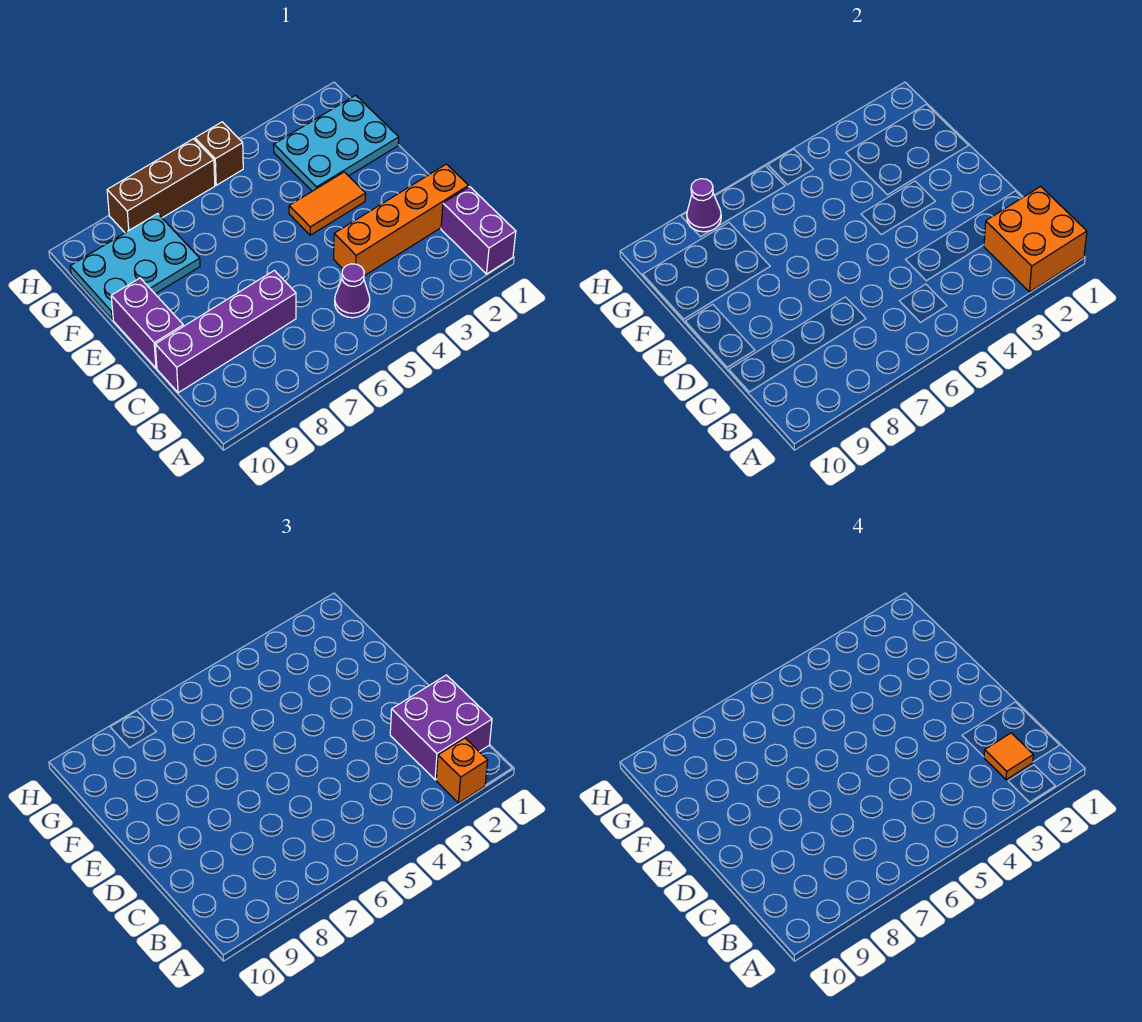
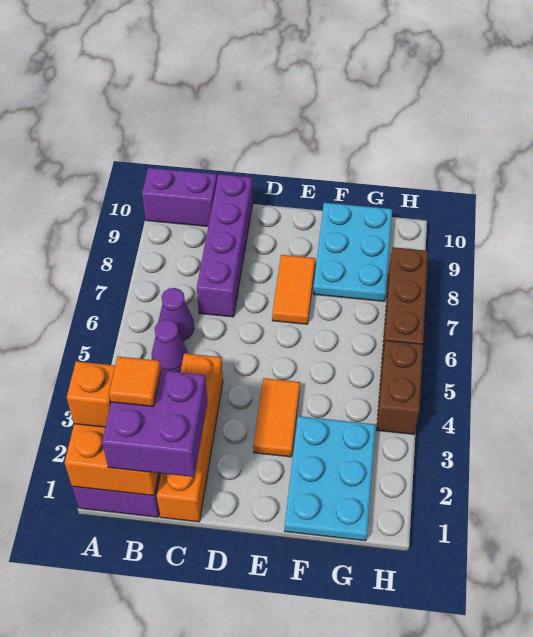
purple 1x2 brick [111,278,183,368] -> purple 1x2 brick moved to [142,168,217,226]
none -> orange 1x2 tile [272,255,315,324]
brown 1x1 brick [195,122,243,185] -> brown 1x2 brick [377,340,423,434]
purple 1x1 cone [687,179,721,232] -> purple 1x1 cone moved to [158,288,194,341]

